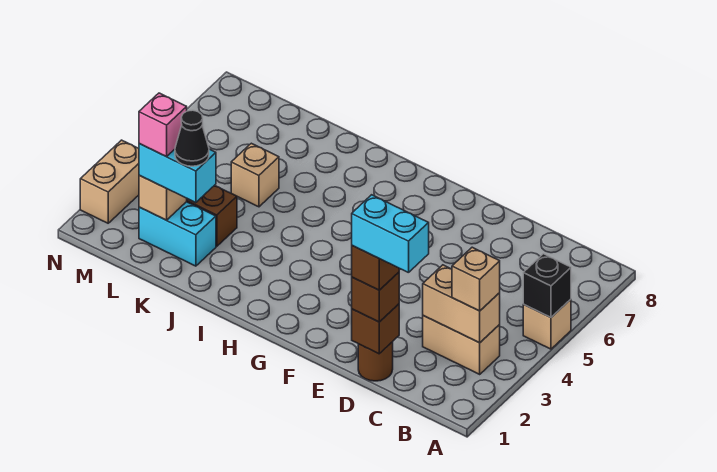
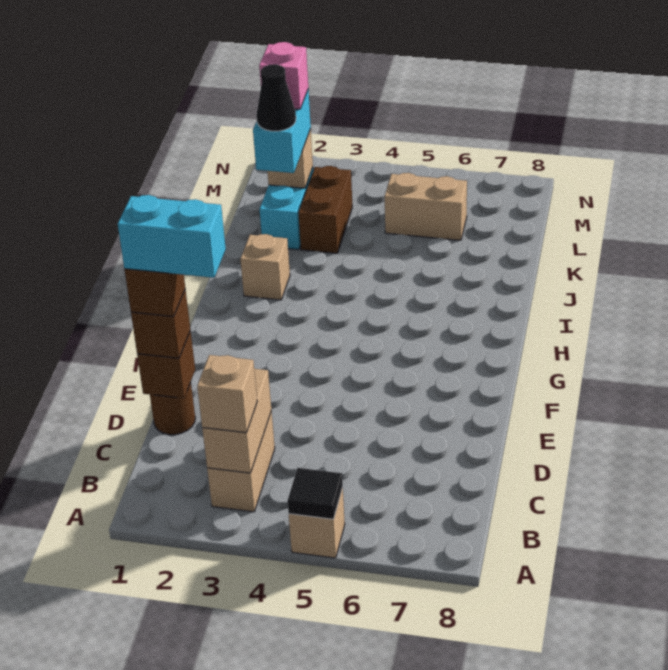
black 1x1 brick [523,254,571,317] -> black 1x1 tile [287,468,343,519]
cyan 1x2 brick [352,195,429,273] -> cyan 1x2 brick turned to [118,195,226,278]
tan 1x1 brick [231,143,279,207] -> tan 1x1 brick moved to [240,234,290,300]
tan 1x2 brick [80,140,139,223] -> tan 1x2 brick moved to [385,173,467,240]

